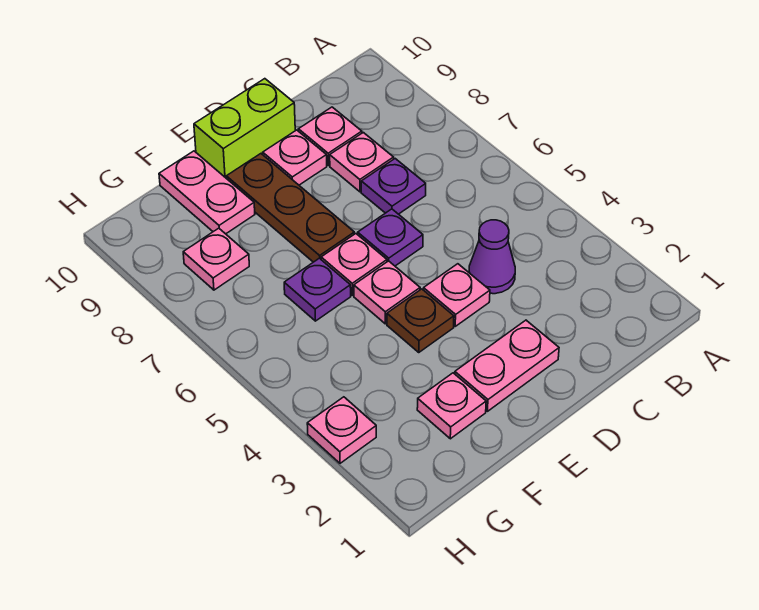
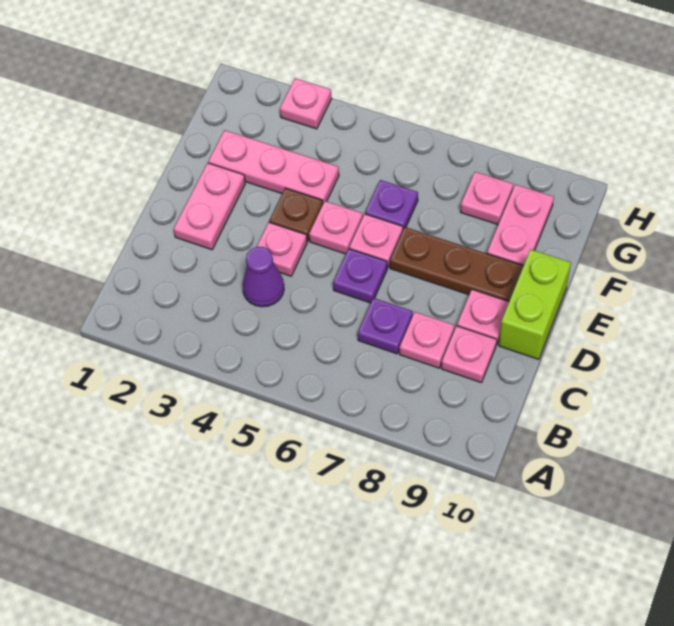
pink 1x1 plate [417,373,486,439] -> pink 1x3 plate [208,130,339,203]
pink 1x2 plate [159,151,255,234] -> pink 1x2 plate turned to [487,184,554,265]

